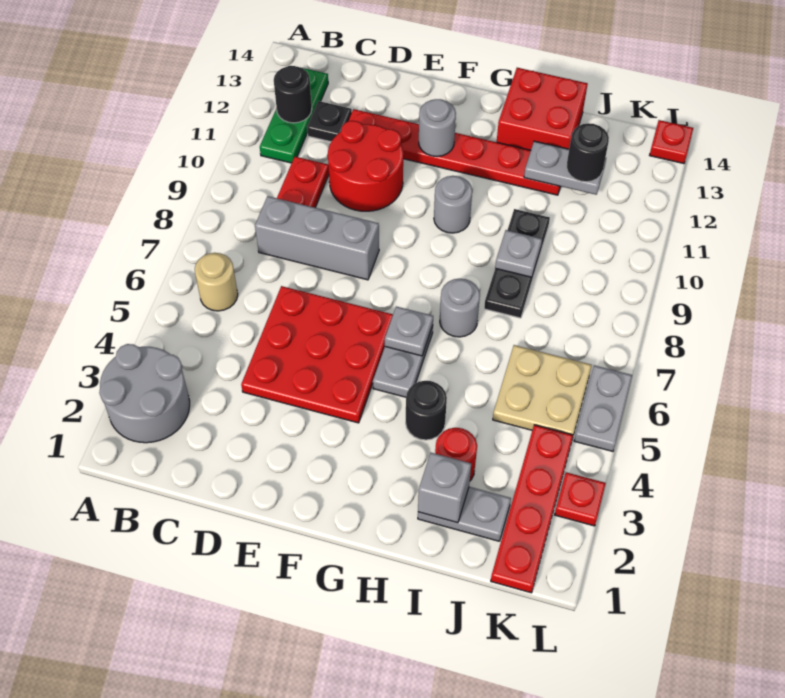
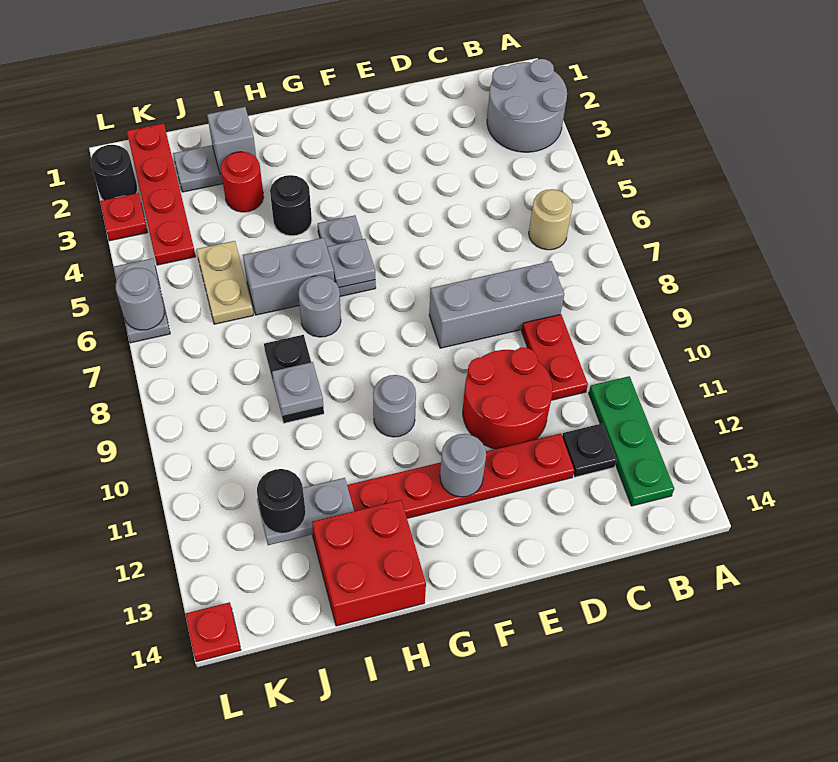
black 1x1 round brick [274,66,312,123] -> black 1x1 round brick moved to [91,145,137,200]
red 3x3 plate [241,286,393,423] -> none
none -> grey 1x2 brick [243,238,334,315]
black 1x3 plate [484,209,550,318] -> black 1x2 plate [264,335,324,423]
tan 2x2 plate [493,345,592,435] -> tan 1x2 plate [196,241,253,324]
none -> grey 1x1 round brick [116,268,165,330]

